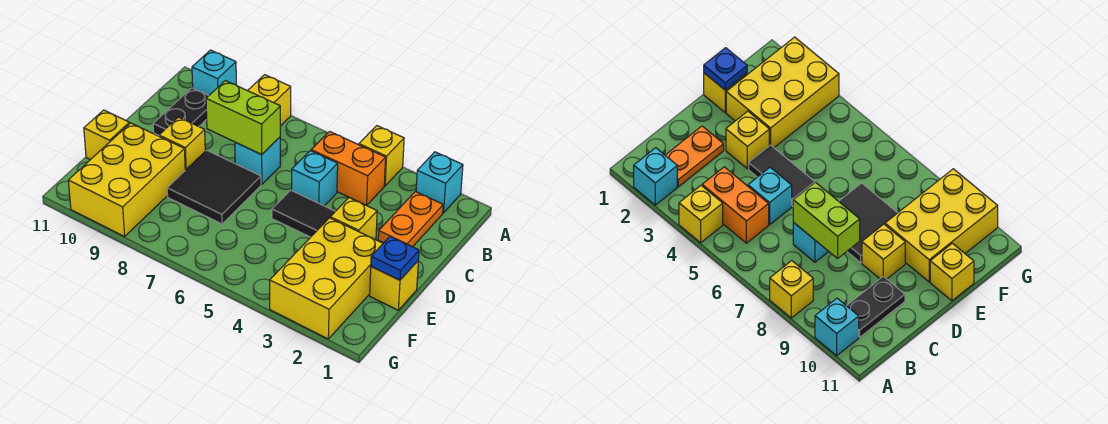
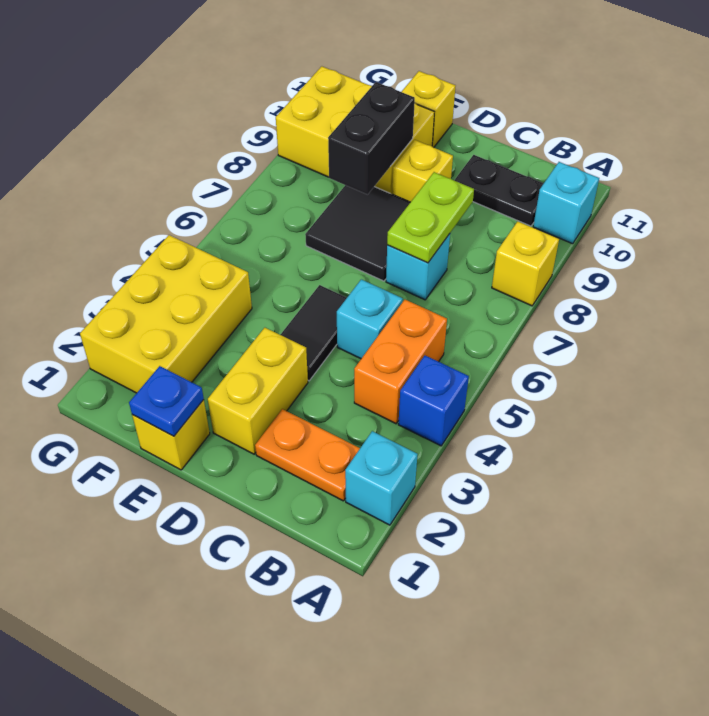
yellow 1x1 brick [359,126,404,186] -> blue 1x1 brick [398,356,469,446]
lime 1x2 brick [206,81,280,154] -> lime 1x2 plate [387,172,474,263]
yellow 1x1 brick [330,198,377,240] -> yellow 1x2 brick [208,328,308,454]
yellow 2x3 brick [270,218,383,339] -> yellow 2x3 brick turned to [80,235,252,393]
none -> black 1x2 brick [328,82,415,195]

